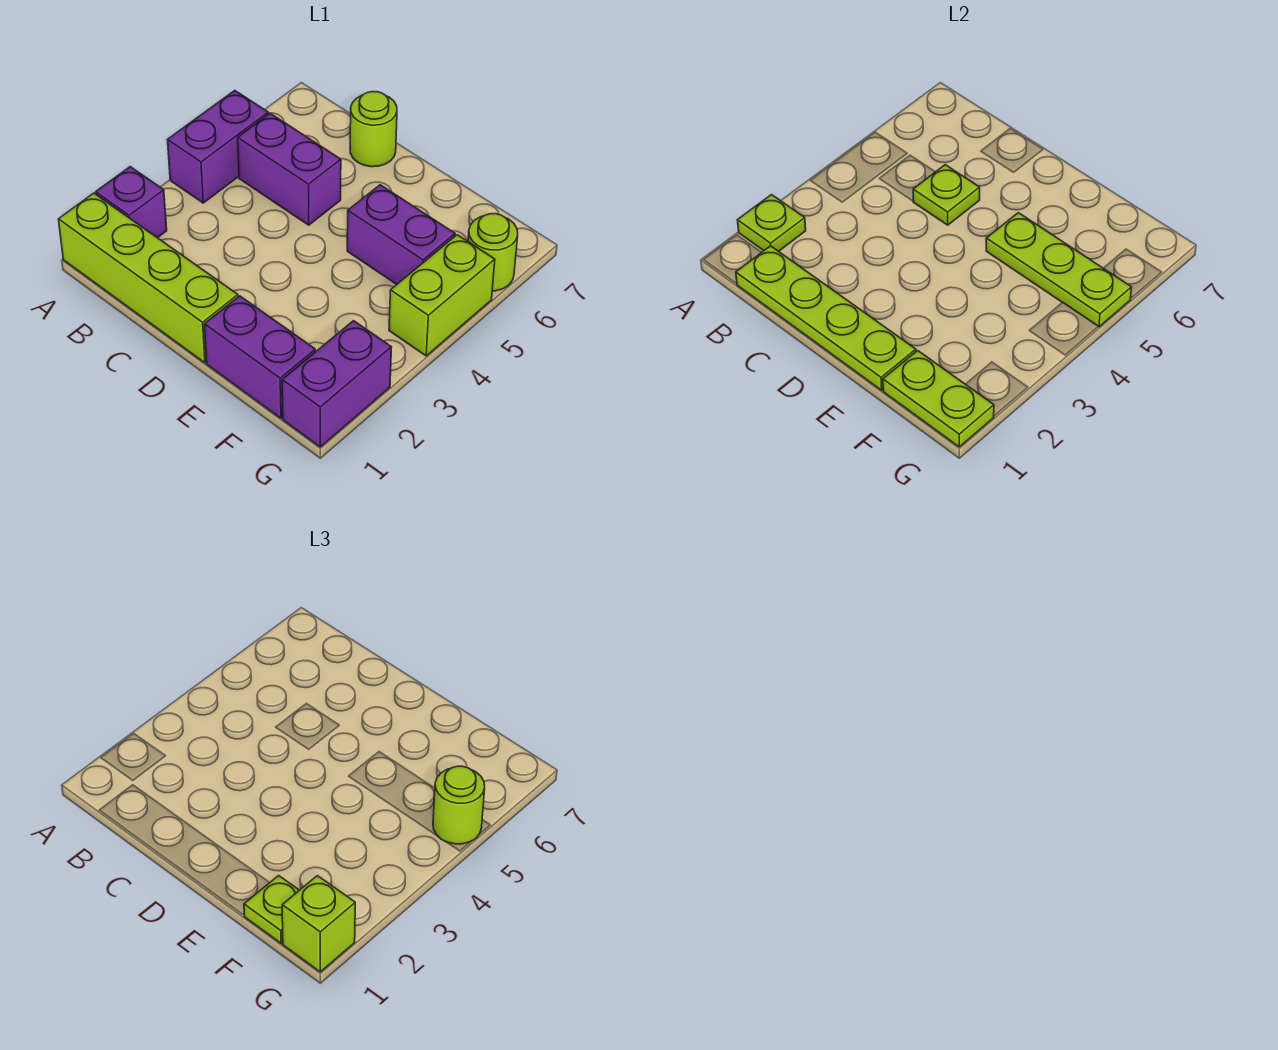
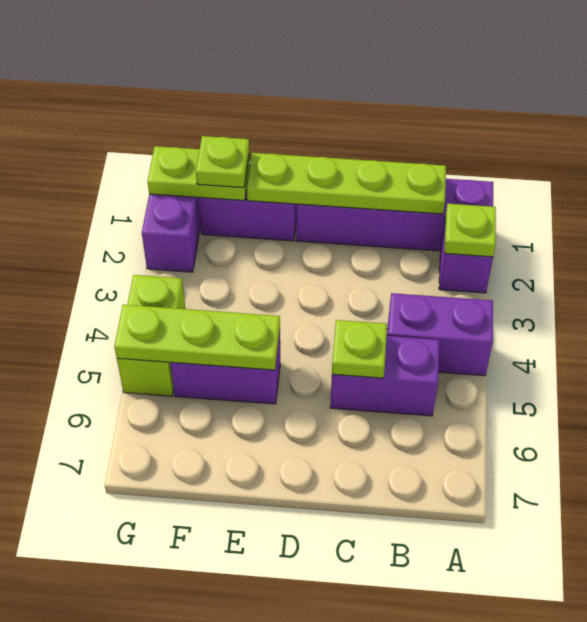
lime 1x4 brick [58,193,238,363] -> purple 1x4 brick [296,179,493,251]
purple 1x2 brick [168,91,268,203] -> purple 1x2 brick turned to [387,293,493,376]
lime 1x1 round brick [350,92,397,167] -> none
lime 1x1 brick [282,876,355,972] -> none
lime 1x1 round brick [433,766,485,844] -> none
lime 1x1 round brick [468,214,518,291] -> none

